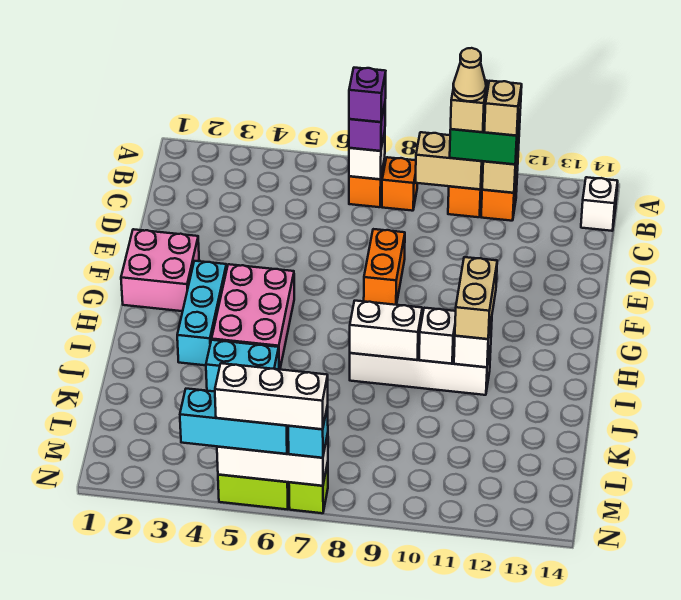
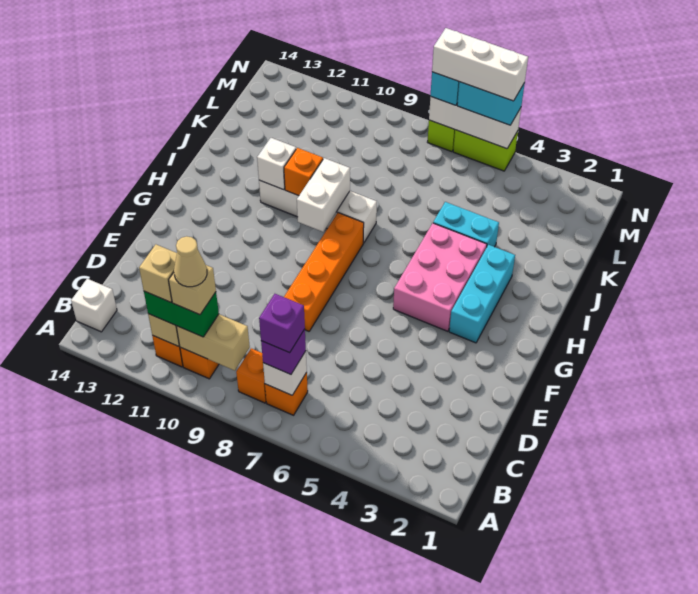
orange 1x2 brick [364,229,405,305] -> orange 1x4 brick [284,213,364,331]
pink 2x2 brick [121,229,199,311] -> none
tan 1x2 brick [455,257,497,339] -> none
white 1x2 brick [350,301,422,360] -> white 1x2 brick turned to [297,158,350,232]
white 1x1 brick [419,308,456,364] -> orange 1x1 brick [284,148,323,196]
cyan 1x3 brick [180,389,289,454] -> cyan 1x2 brick [457,82,525,125]

